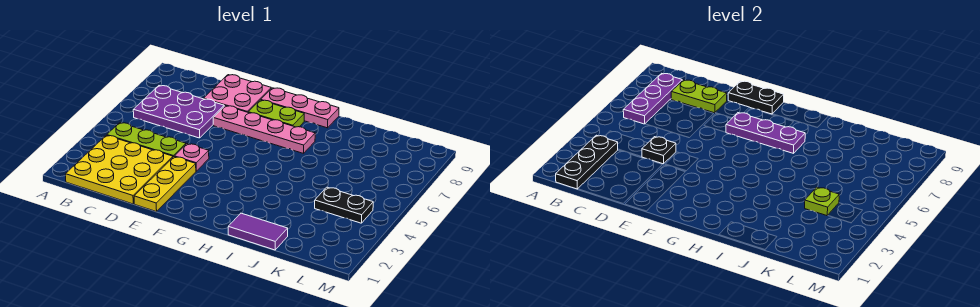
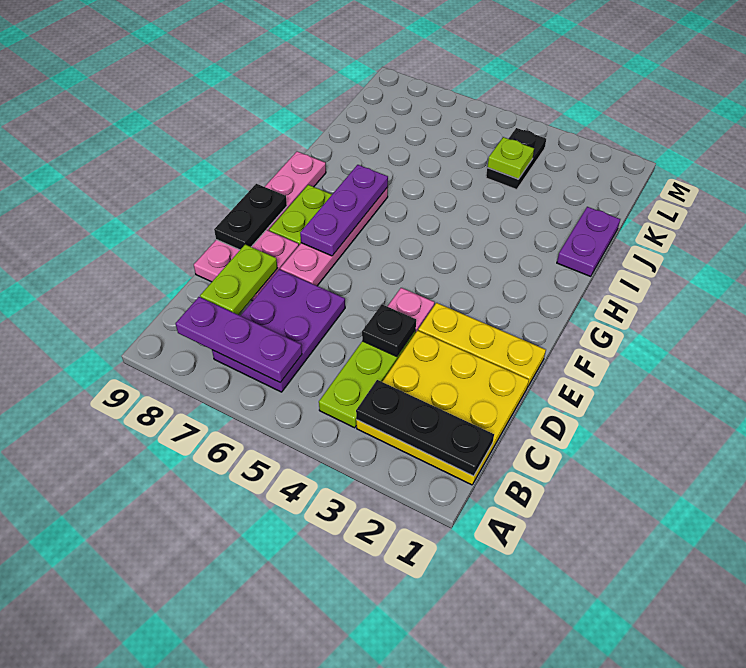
purple 1x2 tile [228,213,288,250] -> purple 1x2 plate [557,207,620,276]

